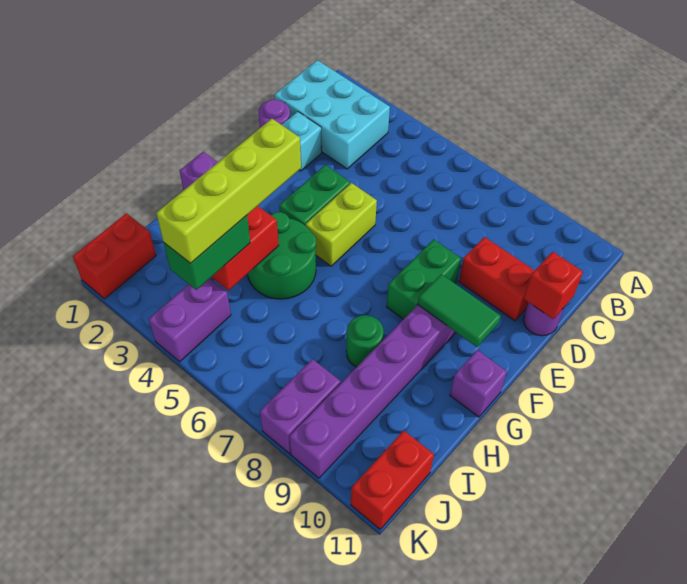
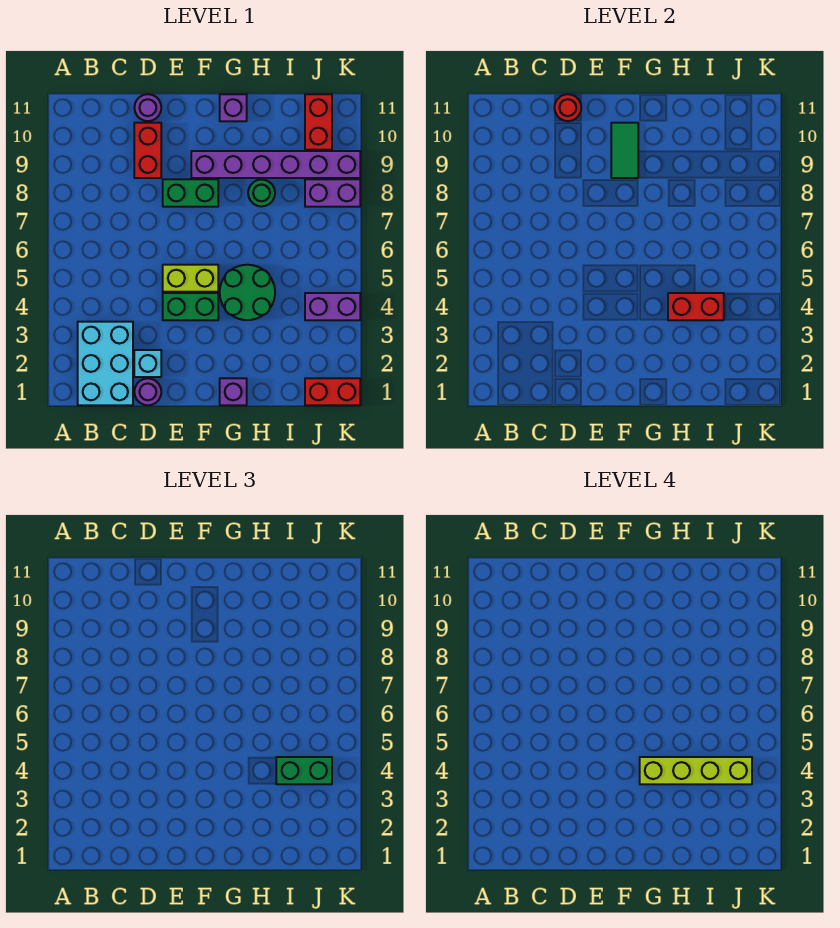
red 1x1 brick [524,252,583,319] -> red 1x1 round brick [554,94,581,121]
red 1x2 brick [351,431,434,529] -> red 1x2 brick turned to [305,94,332,150]

